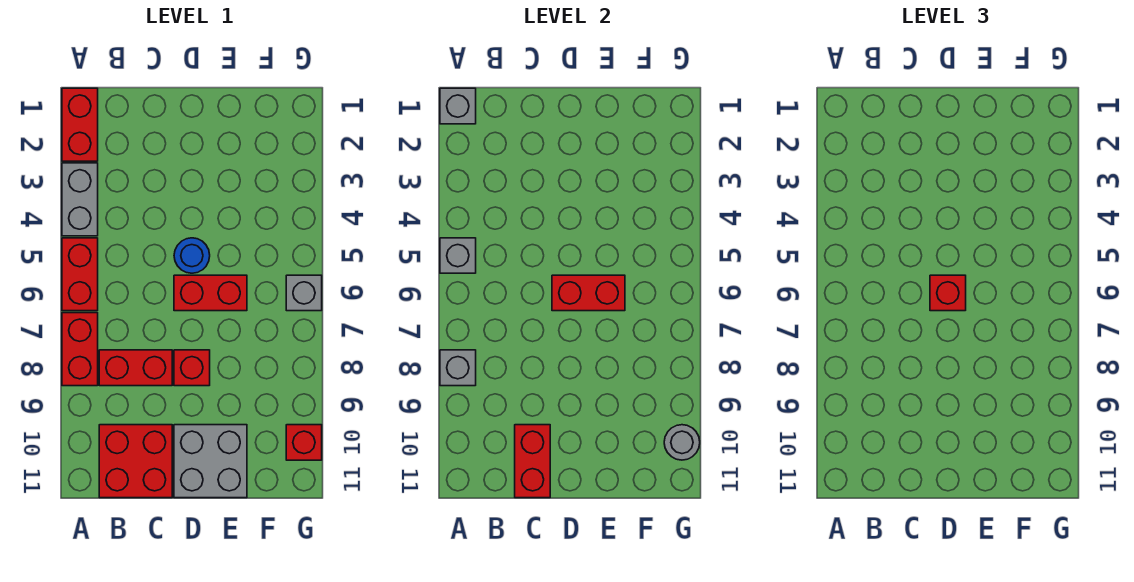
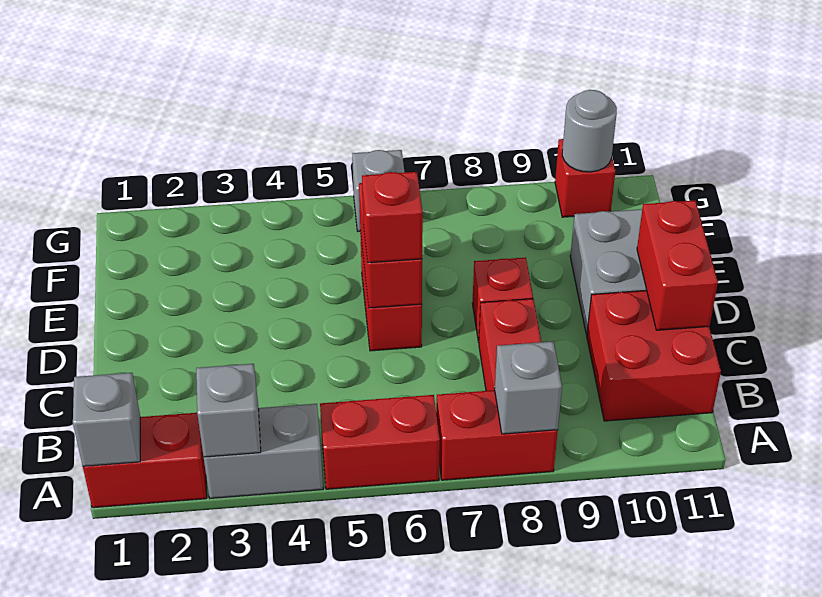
grey 1x1 brick [440,238,476,273] -> grey 1x1 brick moved to [196,364,261,457]
red 1x2 brick [515,425,550,498] -> red 1x2 brick turned to [637,200,718,330]
blue 1x1 round brick [174,238,210,273] -> none

